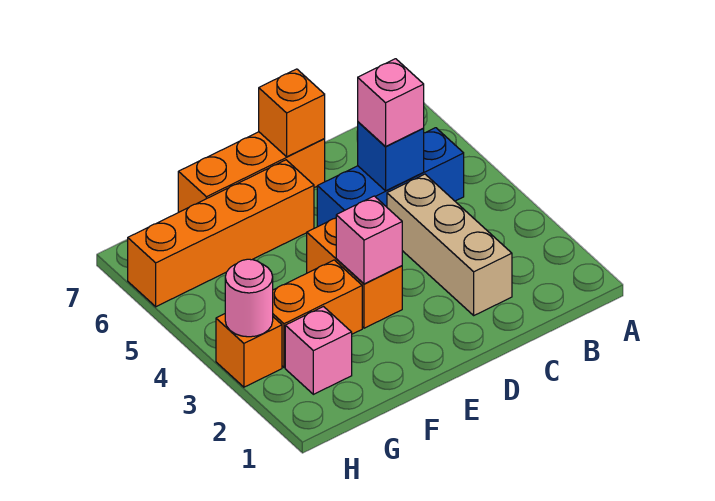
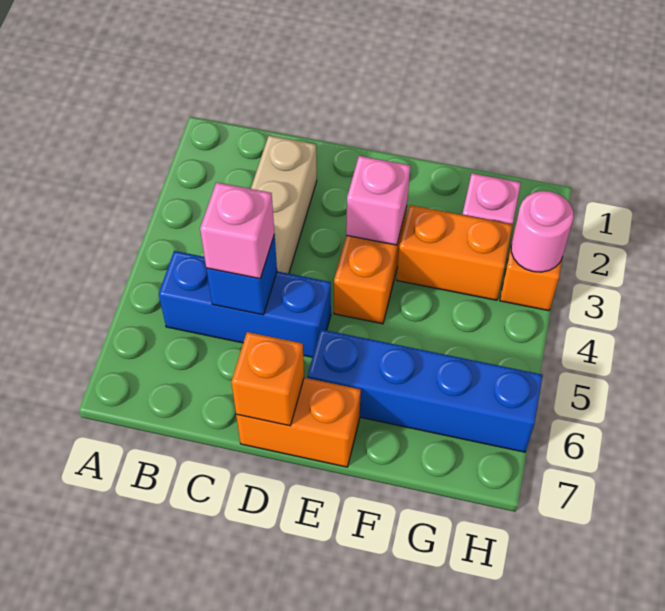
orange 1x3 brick [178,132,325,212] -> orange 1x2 brick [236,378,361,467]
orange 1x4 brick [128,160,314,307] -> blue 1x4 brick [308,329,543,452]

